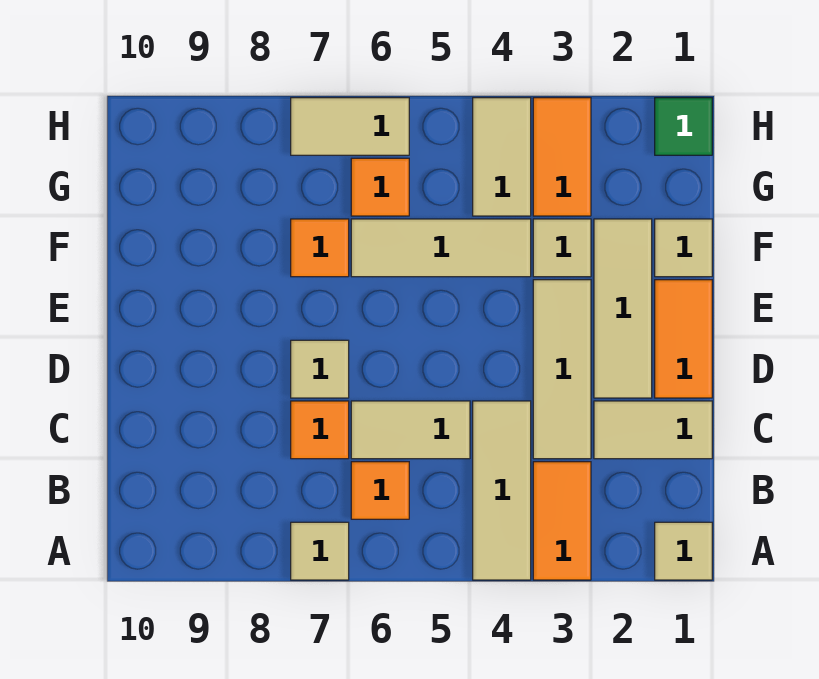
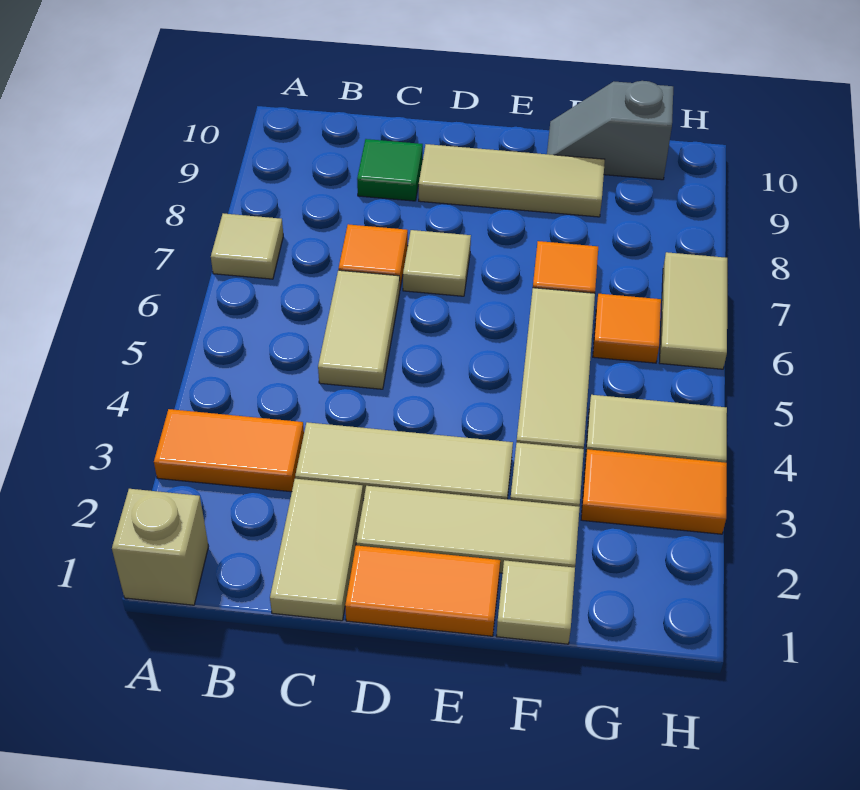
tan 1x1 tile [655,522,712,580] -> tan 1x1 brick [112,489,209,605]
tan 1x3 tile [473,401,531,580] -> tan 1x3 tile moved to [419,144,605,217]
orange 1x1 tile [351,462,409,519] -> none
none -> grey 1x2 slope [547,81,673,180]
green 1x1 tile [655,98,712,155] -> green 1x1 tile moved to [357,139,423,201]

